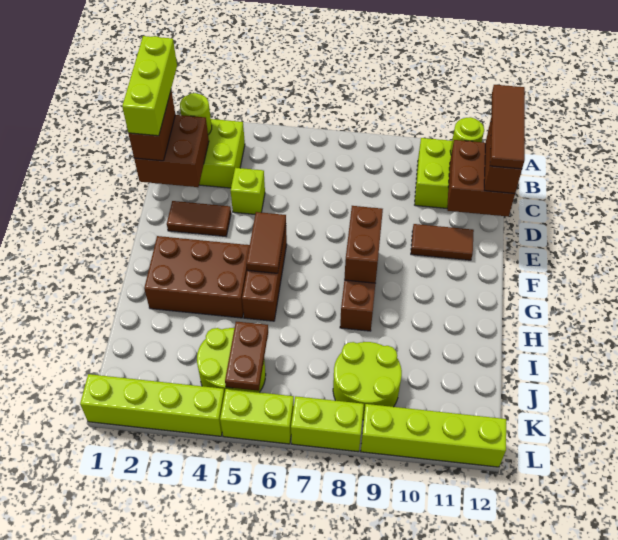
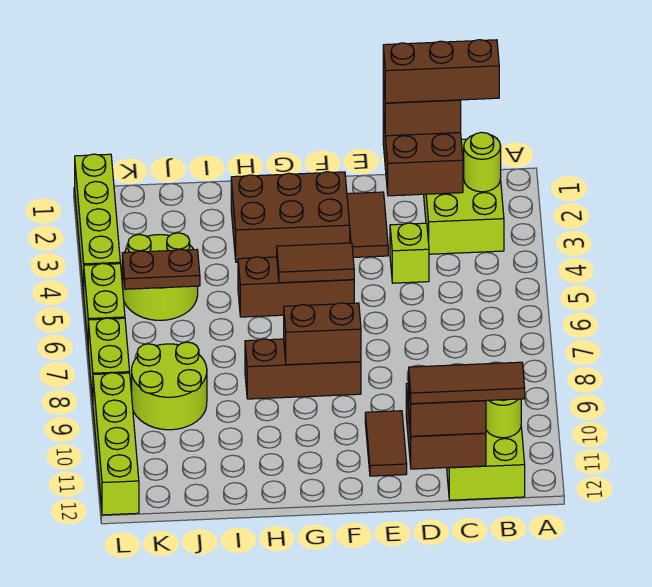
lime 1x3 brick [122,36,177,136] -> brown 1x3 brick [383,40,499,103]
brown 2x3 brick [144,236,250,318] -> brown 2x3 brick turned to [231,172,350,262]

